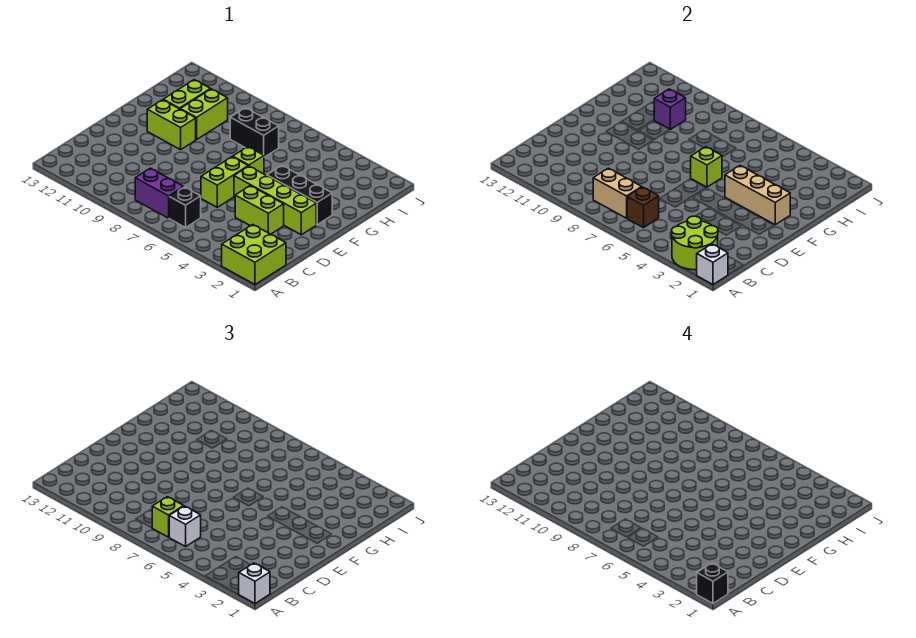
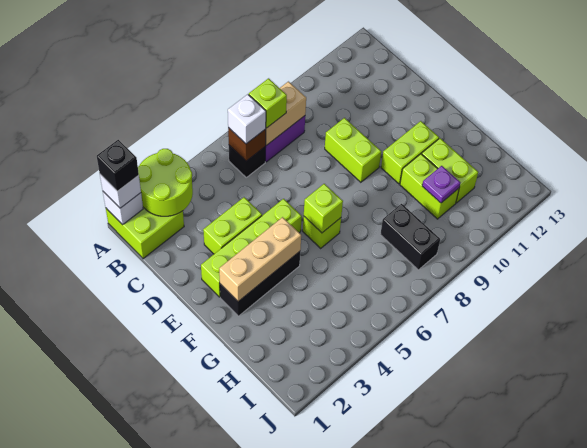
lime 1x2 brick [201,157,248,207] -> lime 1x2 brick moved to [325,118,381,182]
black 1x2 brick [230,108,279,157] -> black 1x2 brick turned to [380,204,440,270]
purple 1x1 brick [654,89,686,129] -> purple 1x1 plate [422,166,460,203]

